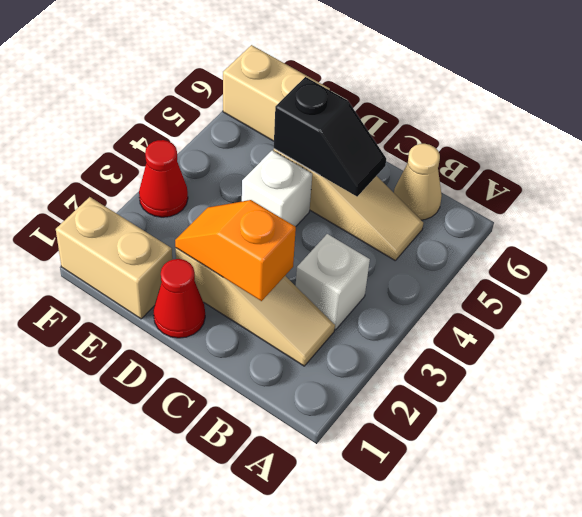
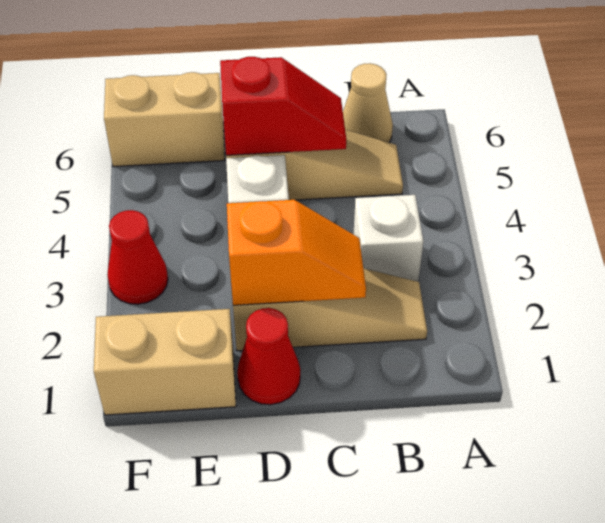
orange 1x2 slope [175,200,296,301] -> orange 1x2 slope turned to [227,200,366,305]
black 1x2 slope [274,77,386,196] -> red 1x2 slope [220,57,346,155]

